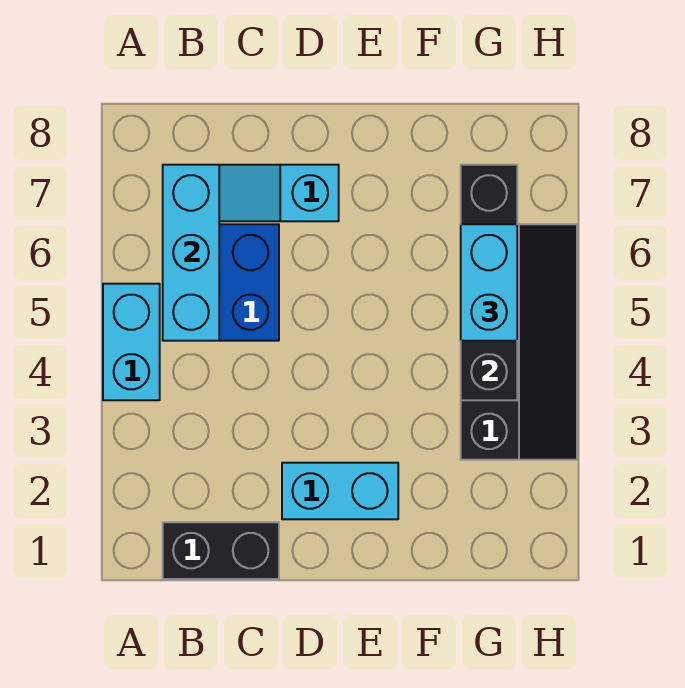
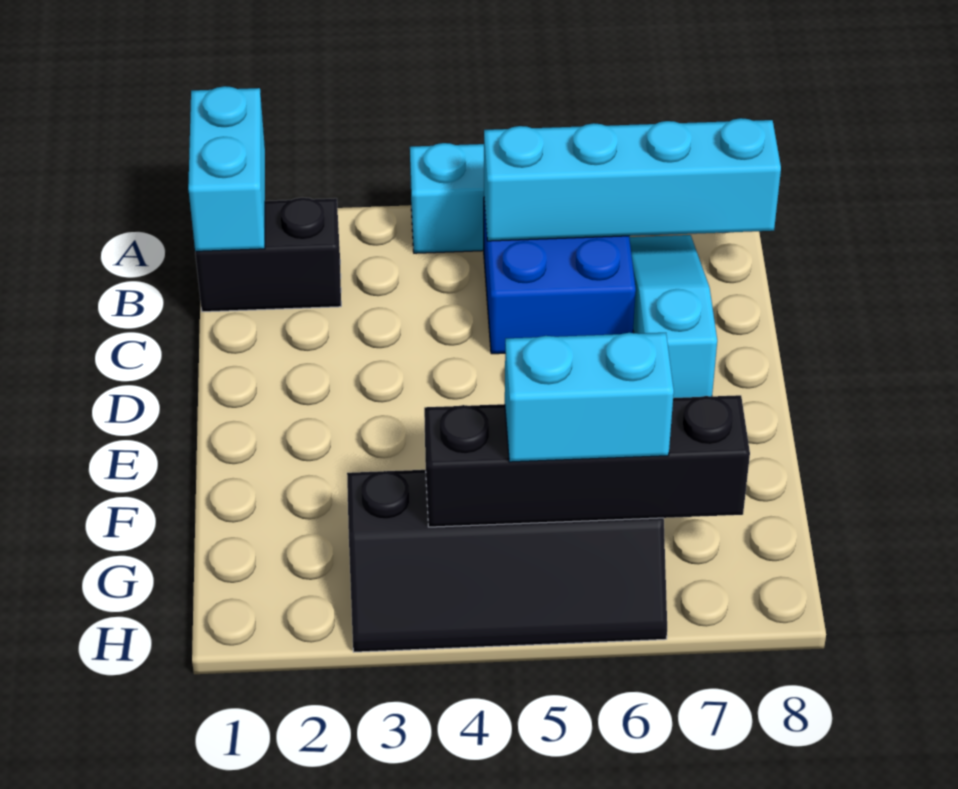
black 1x2 brick [163,522,279,579] -> black 1x2 brick turned to [195,198,341,312]
cyan 1x3 brick [163,165,219,341] -> cyan 1x4 brick [484,118,781,241]
cyan 1x2 brick [282,463,398,519] -> cyan 1x2 brick moved to [188,86,265,251]

